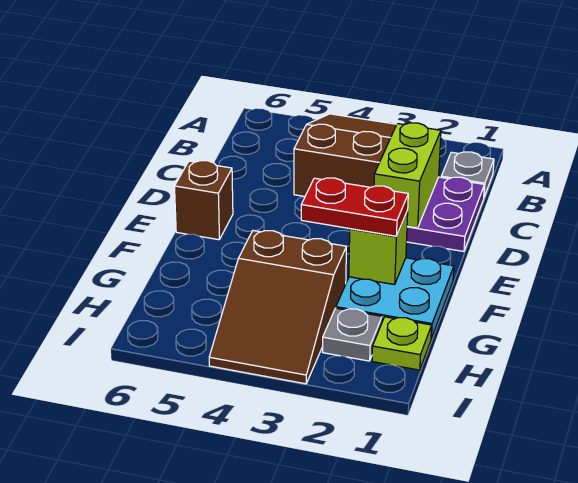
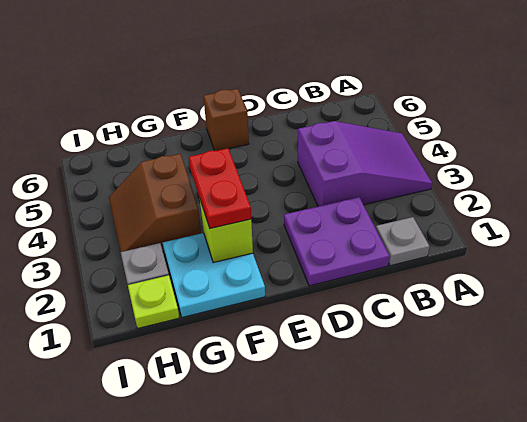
brown 2x3 slope [294,114,396,196] -> purple 2x3 slope [298,121,432,206]
lime 1x2 brick [374,123,441,228] -> none
brown 2x3 slope [209,231,346,384] -> brown 2x2 slope [109,154,201,252]

